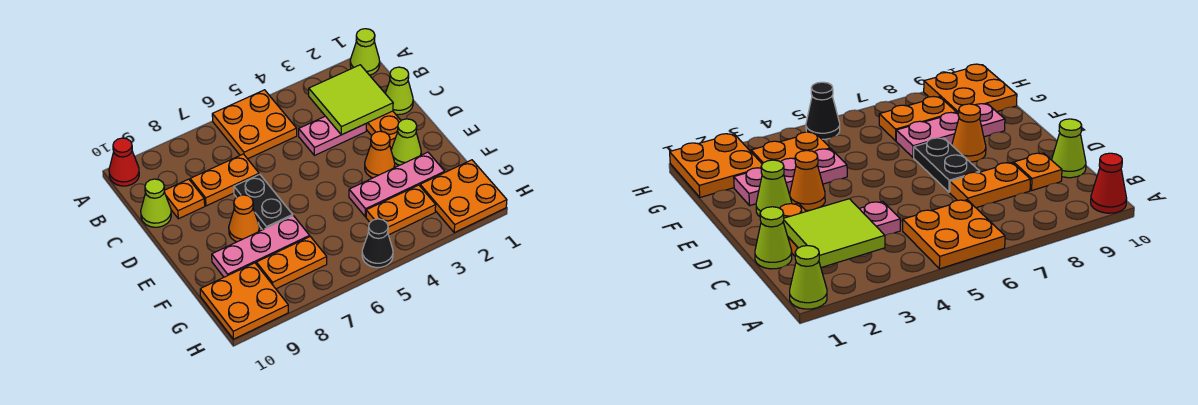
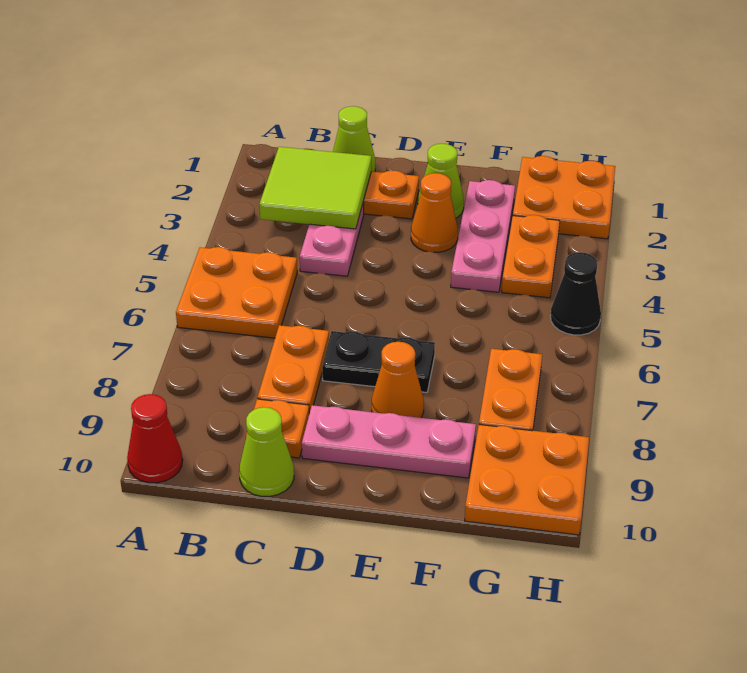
lime 1x1 cone [350,29,380,75] -> none
pink 1x3 plate [212,216,310,277] -> pink 1x3 plate turned to [302,405,476,478]

